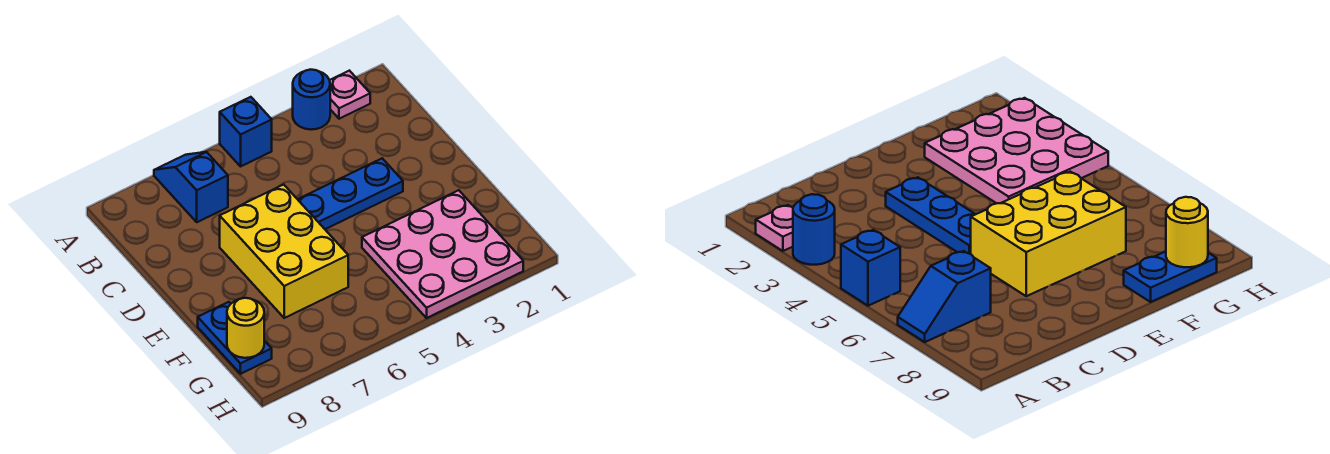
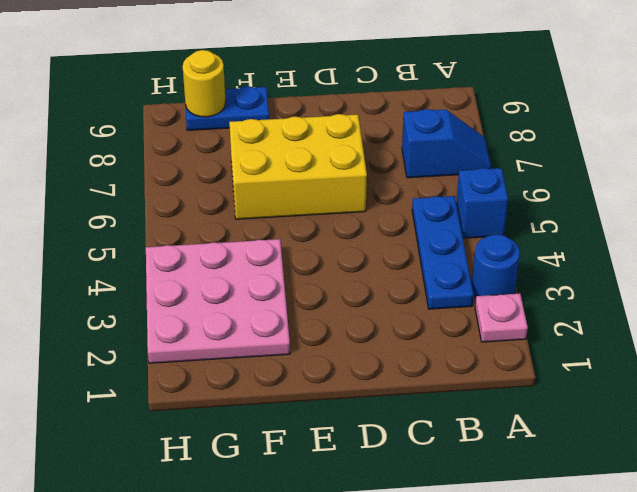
blue 1x3 plate [298,158,403,229] -> blue 1x3 plate moved to [412,196,474,309]

